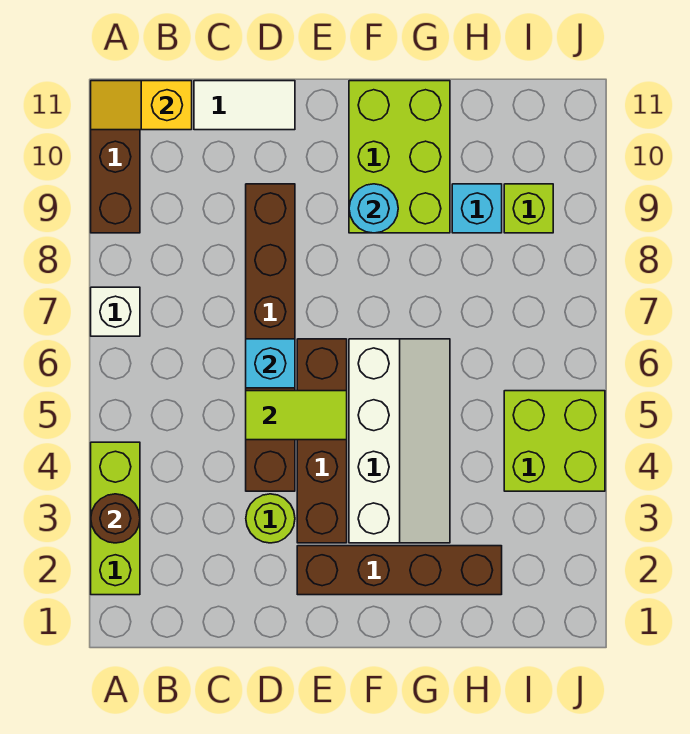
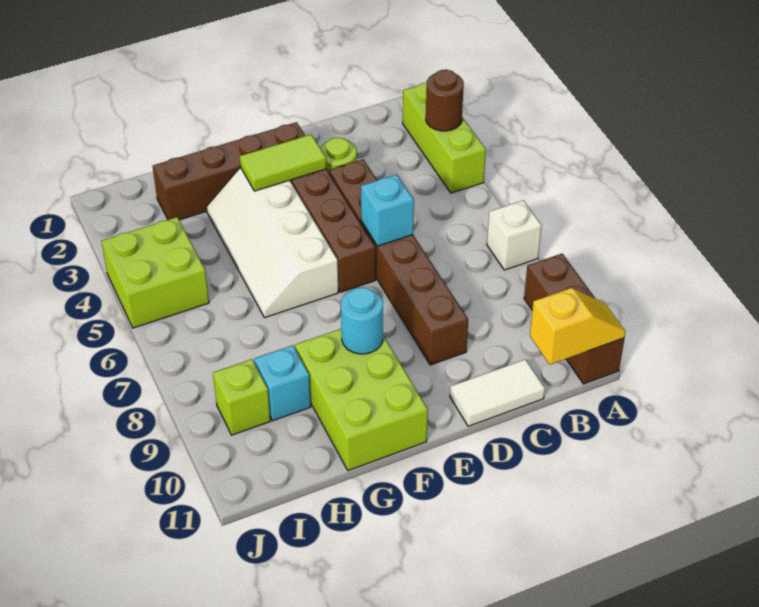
lime 1x2 tile [246,391,347,440] -> lime 1x2 tile moved to [240,135,326,191]

